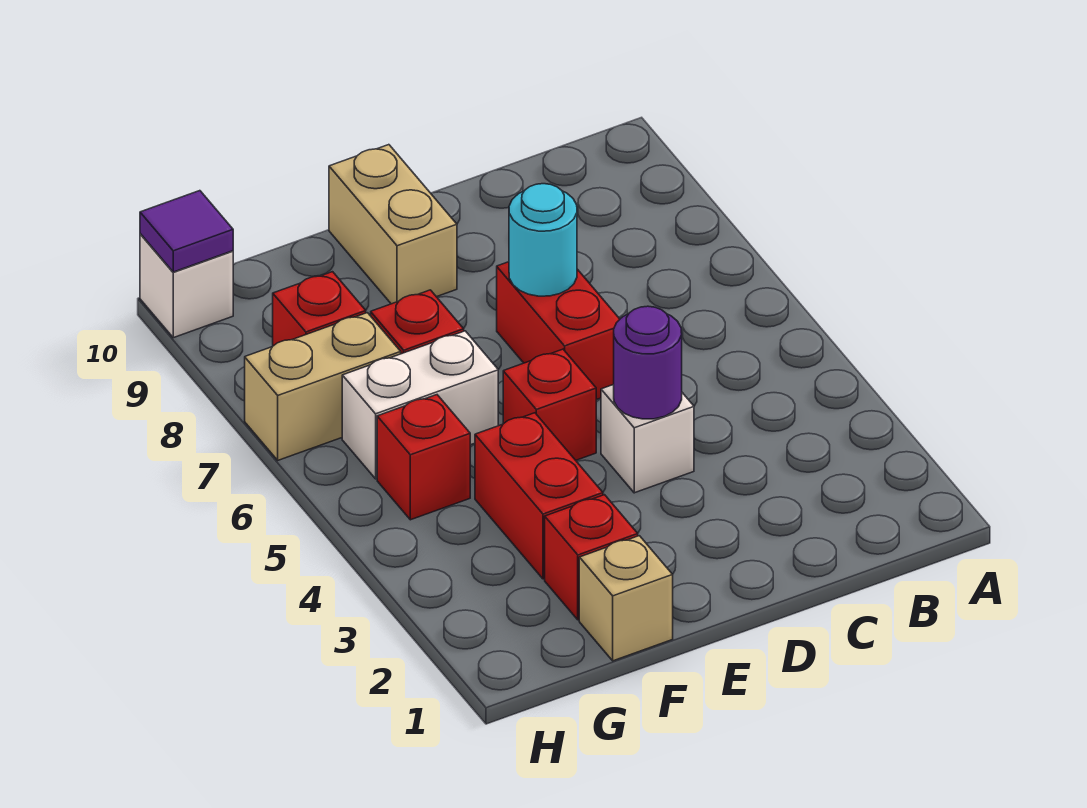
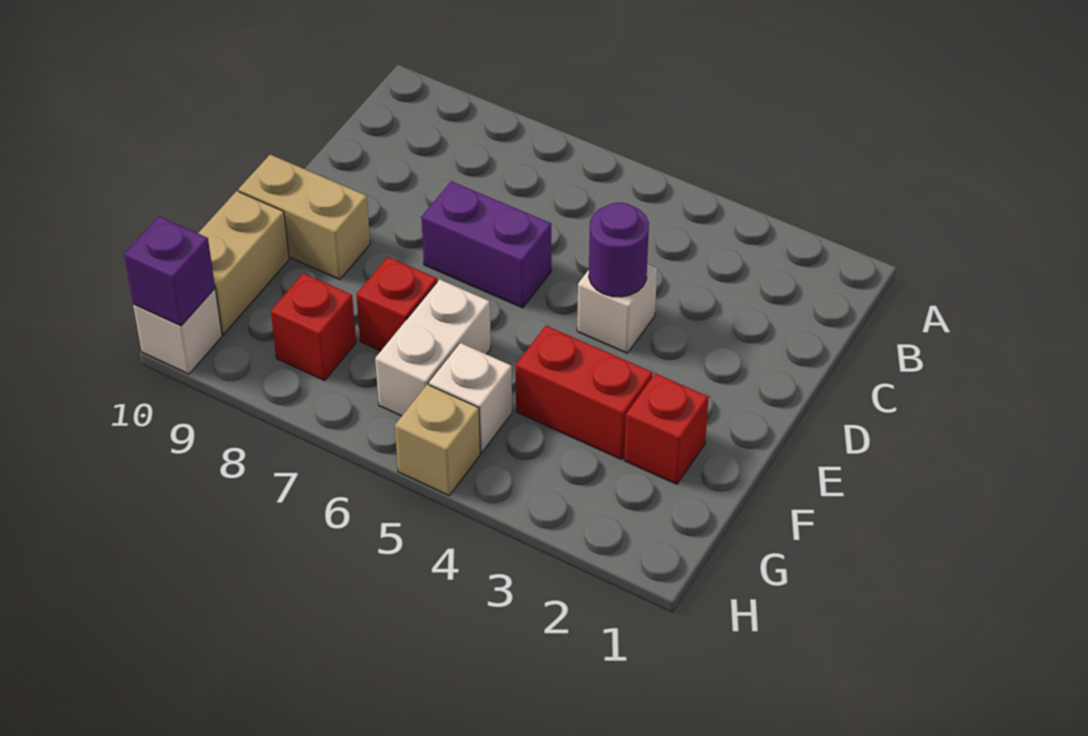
red 1x2 brick [497,262,620,400] -> purple 1x2 brick [421,181,551,308]
cyan 1x1 round brick [509,184,577,296] -> none
red 1x1 brick [503,349,596,460] -> none
tan 1x1 brick [579,536,673,661] -> tan 1x1 brick moved to [395,384,480,495]
red 1x1 brick [377,395,470,520] -> white 1x1 brick [429,343,512,453]
tan 1x2 brick [245,313,401,460] -> tan 1x2 brick moved to [198,191,289,334]
purple 1x1 tile [140,191,233,272] -> purple 1x1 brick [124,216,215,326]

